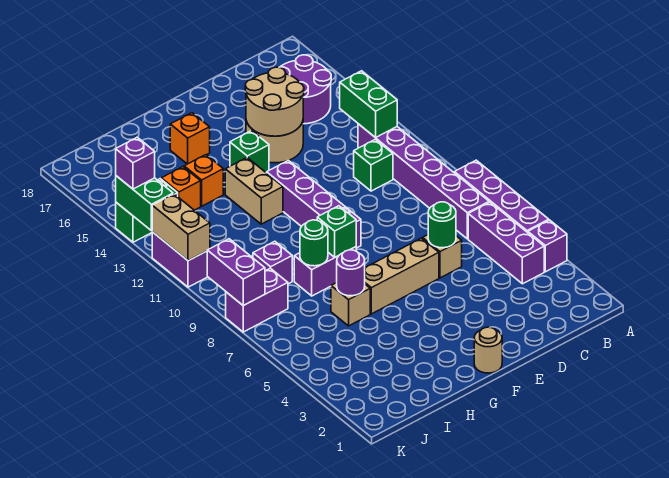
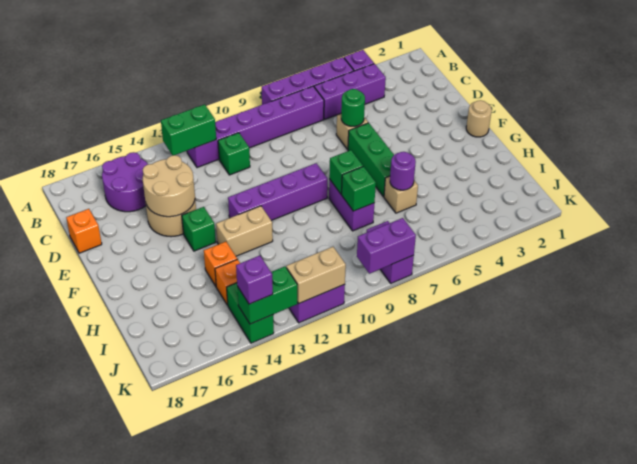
tan 1x3 brick [365,238,439,314] -> green 1x3 brick [348,123,394,197]
orange 1x1 brick [170,113,210,164] -> orange 1x1 brick moved to [66,209,102,253]
green 1x1 round brick [300,220,328,266] -> green 1x1 brick [342,167,376,211]
purple 1x1 brick [253,241,292,284] -> none

